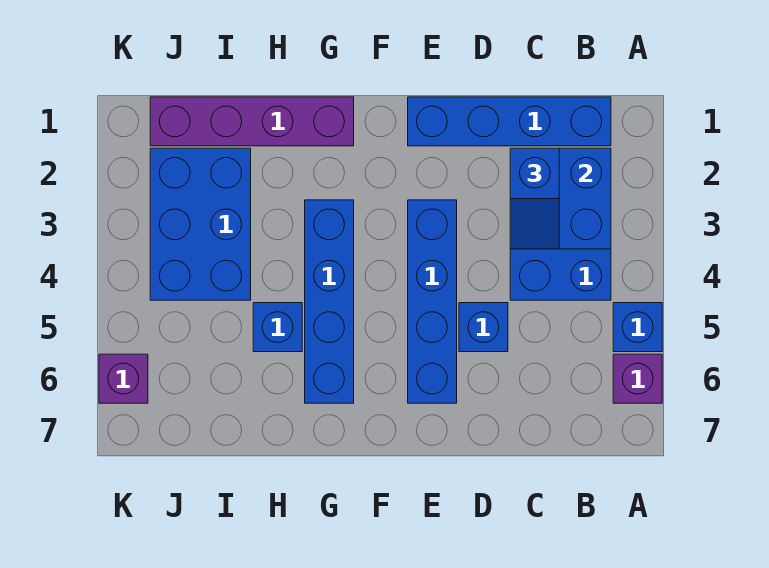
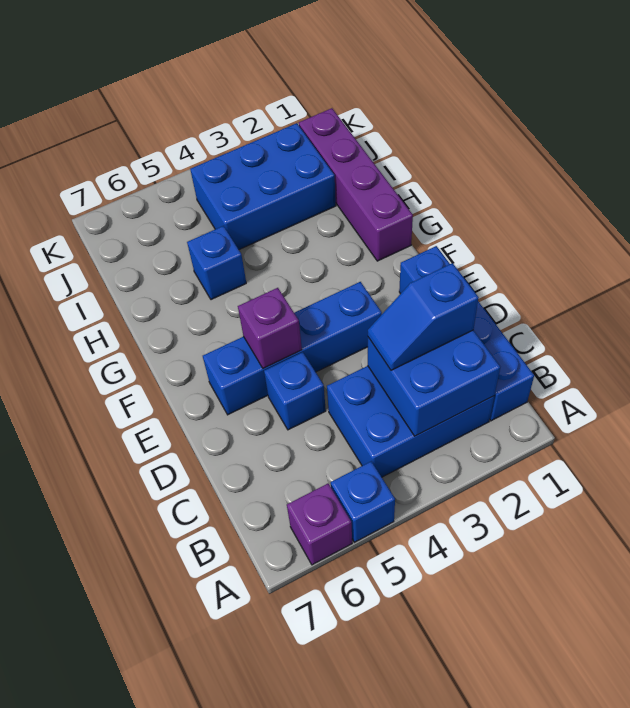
blue 1x4 brick [305,200,354,403] -> none
purple 1x1 brick [99,354,148,403] -> purple 1x1 brick moved to [238,288,302,369]

